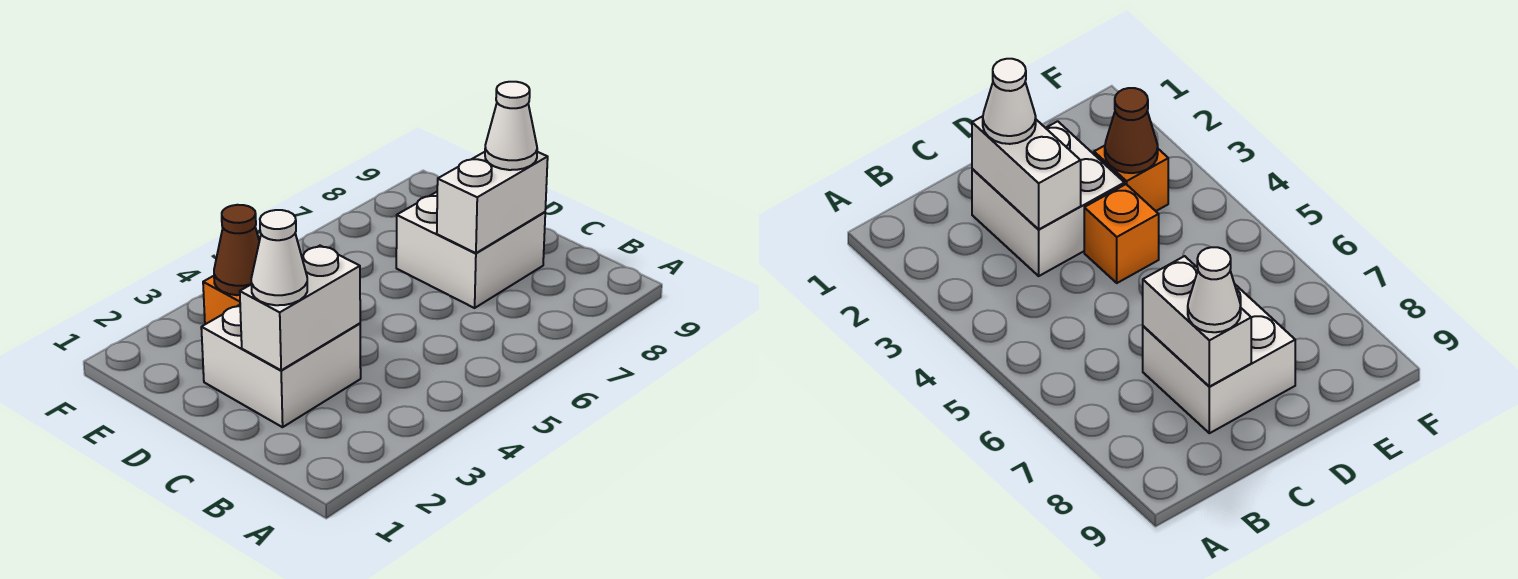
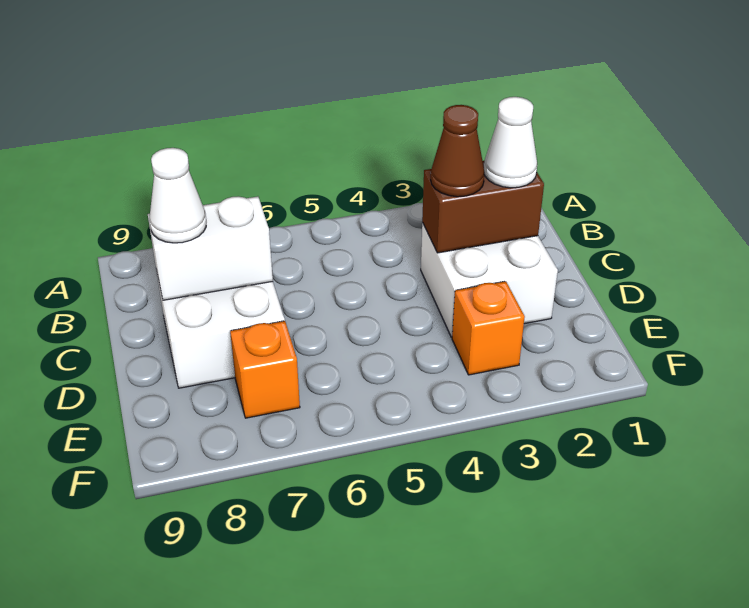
white 1x2 brick [240,246,360,370] -> brown 1x2 brick [422,160,544,253]
orange 1x1 brick [1084,184,1159,283] -> orange 1x1 brick moved to [230,321,300,418]
brown 1x1 cone [214,205,259,295] -> brown 1x1 cone moved to [431,105,485,197]

